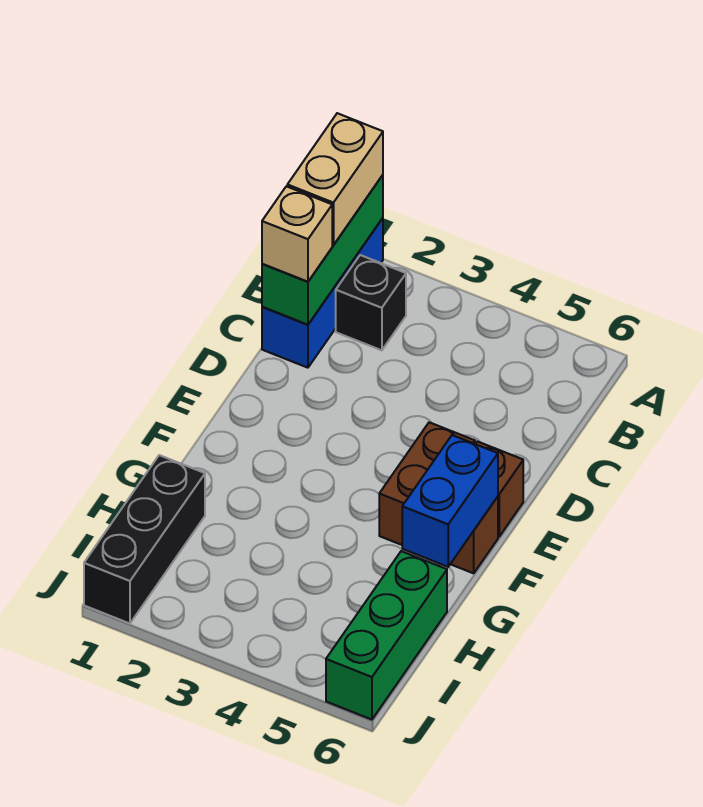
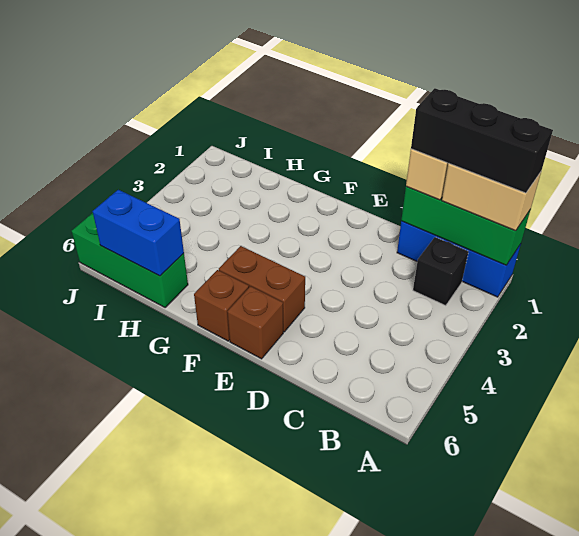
blue 1x2 brick [402,435,498,567] -> blue 1x2 brick moved to [93,190,184,276]
black 1x3 brick [84,455,205,624] -> black 1x3 brick moved to [411,88,553,193]

